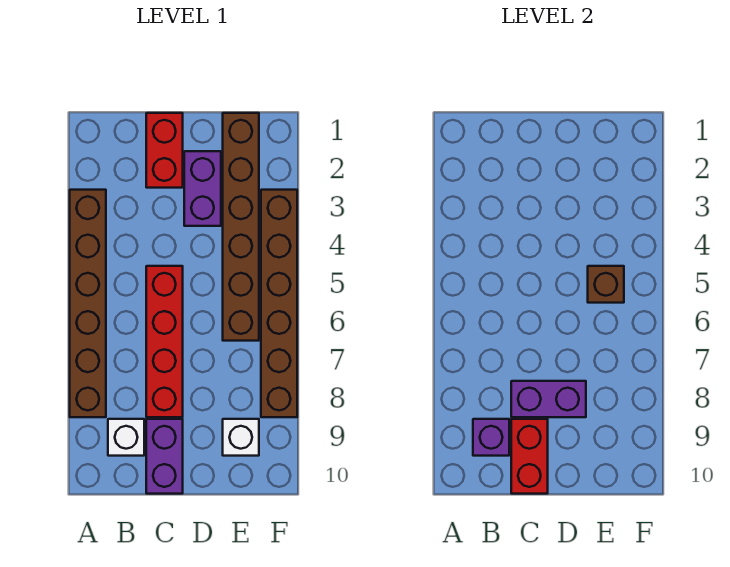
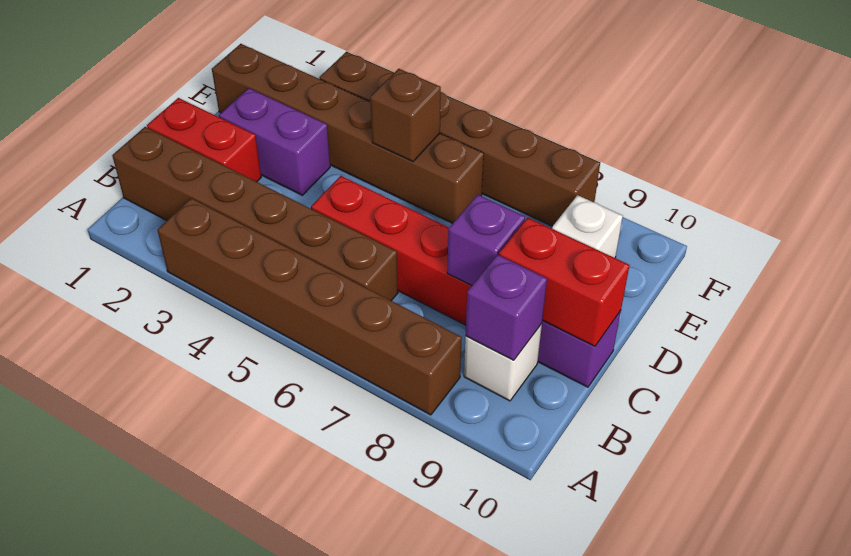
none -> brown 1x6 brick [112,127,398,301]
purple 1x2 brick [511,381,586,417] -> purple 1x1 brick [447,195,525,285]

